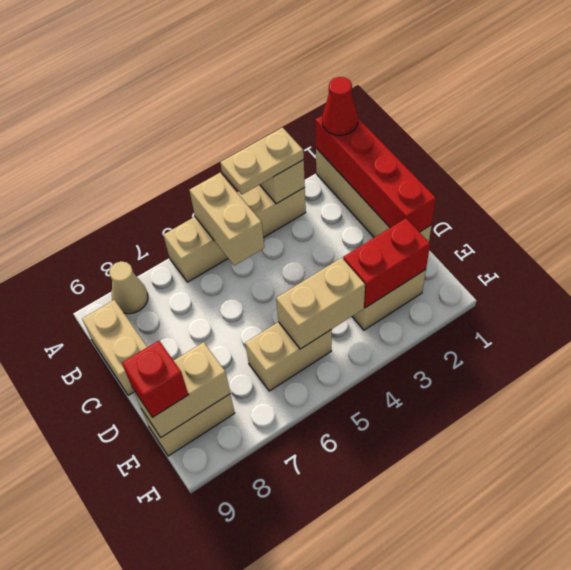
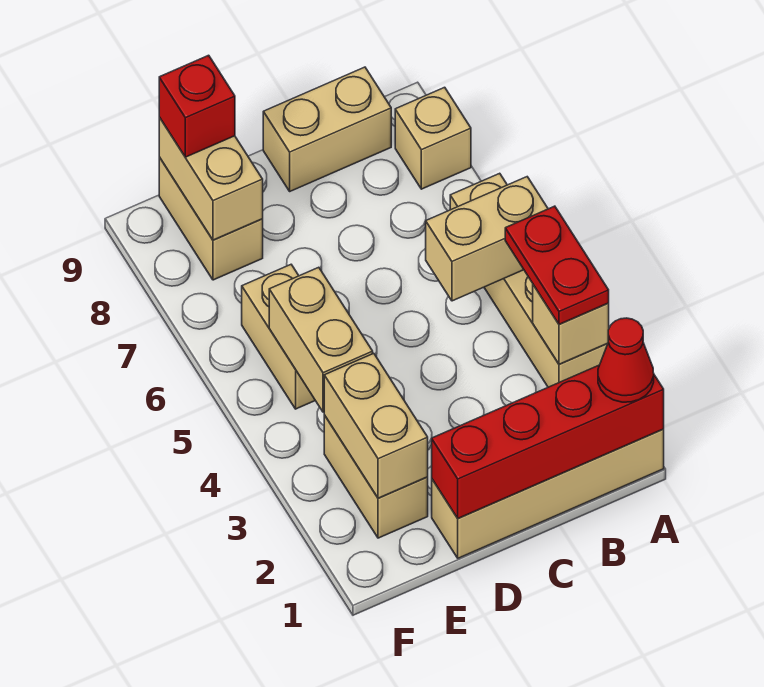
tan 1x2 plate [220,128,304,194] -> red 1x2 plate [505,206,609,325]
tan 1x1 cone [109,261,148,314] -> tan 1x1 brick [395,87,471,189]
red 1x2 brick [343,218,430,308] -> tan 1x2 brick [324,353,428,498]

